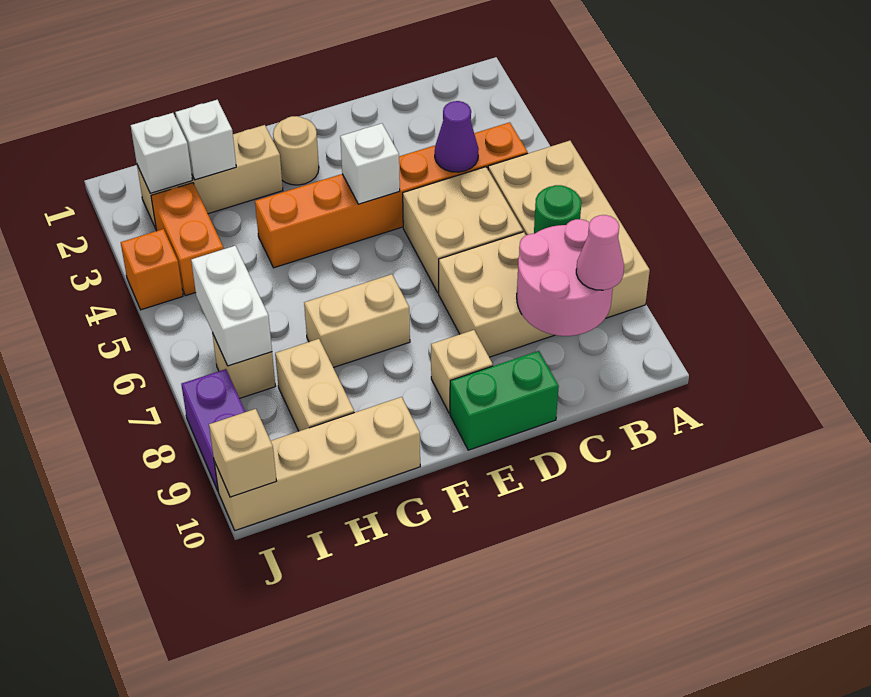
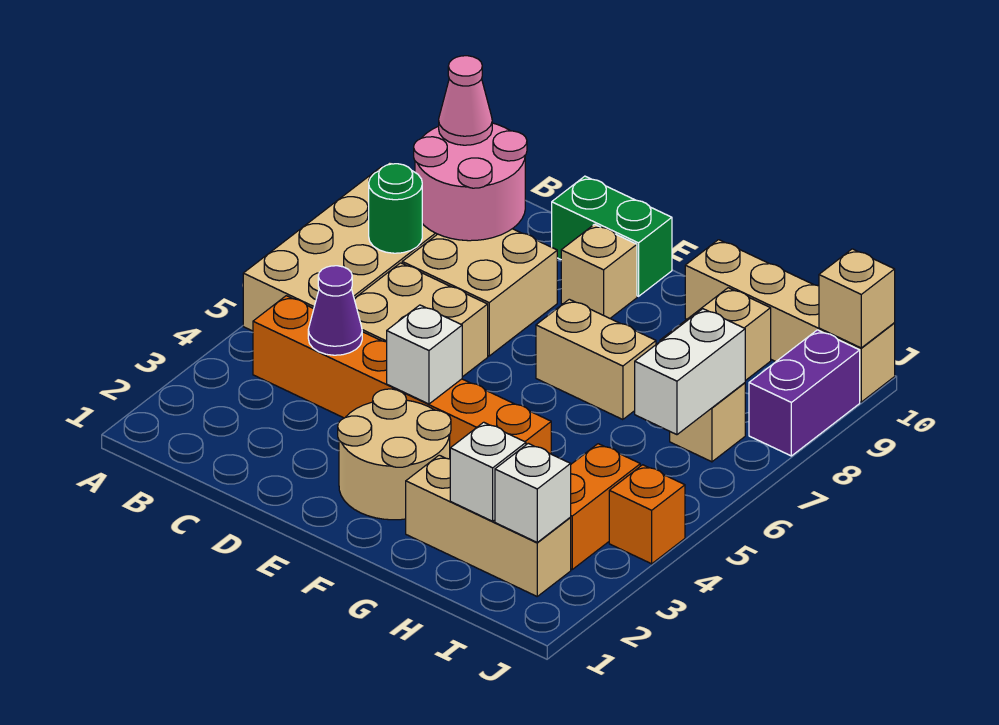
tan 1x1 round brick [273,116,319,185] -> tan 2x2 round brick [338,389,451,520]

